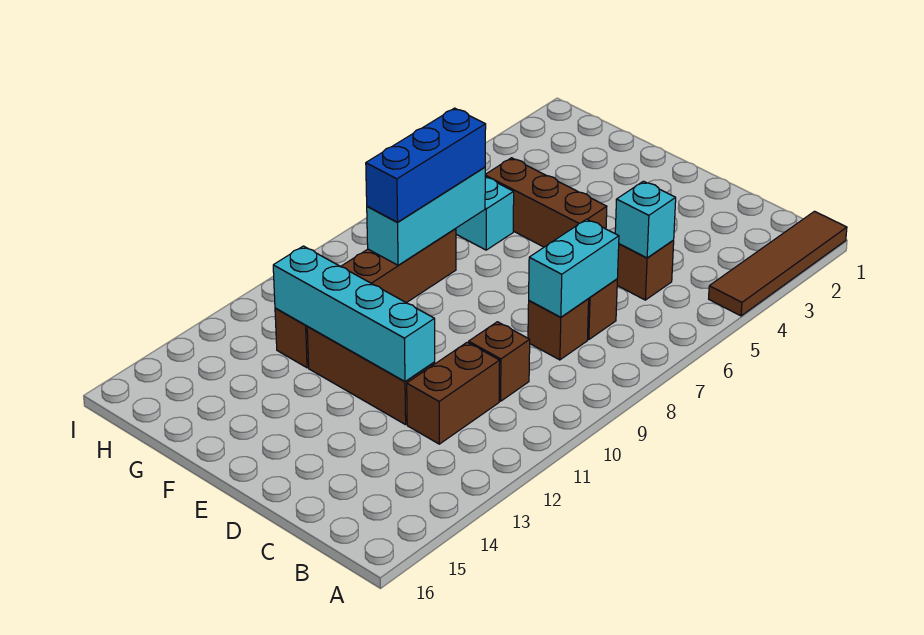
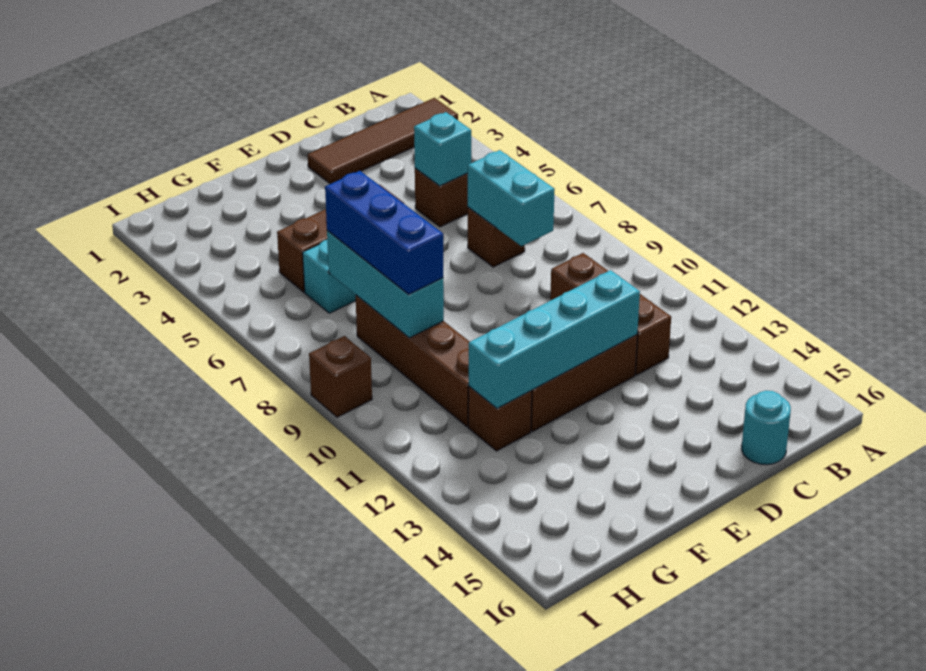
brown 1x4 tile [709,211,847,316] -> brown 1x4 tile turned to [308,98,458,184]
brown 1x1 brick [528,299,589,360] -> brown 1x1 brick moved to [309,336,372,417]
none -> cyan 1x1 round brick [742,391,791,465]

